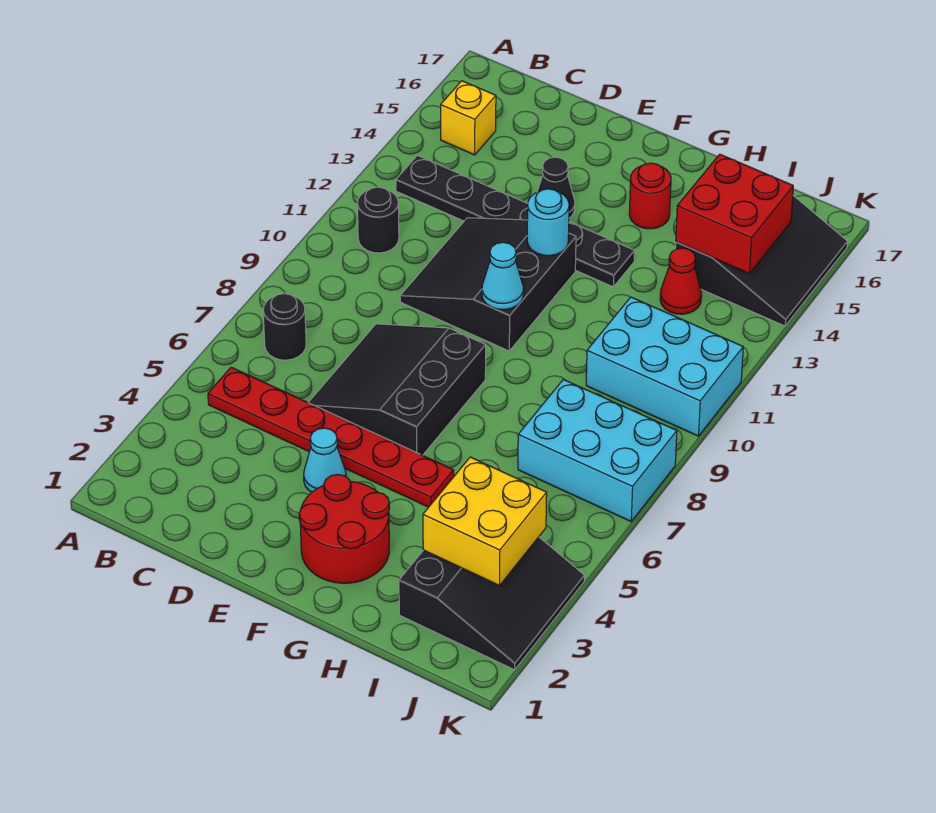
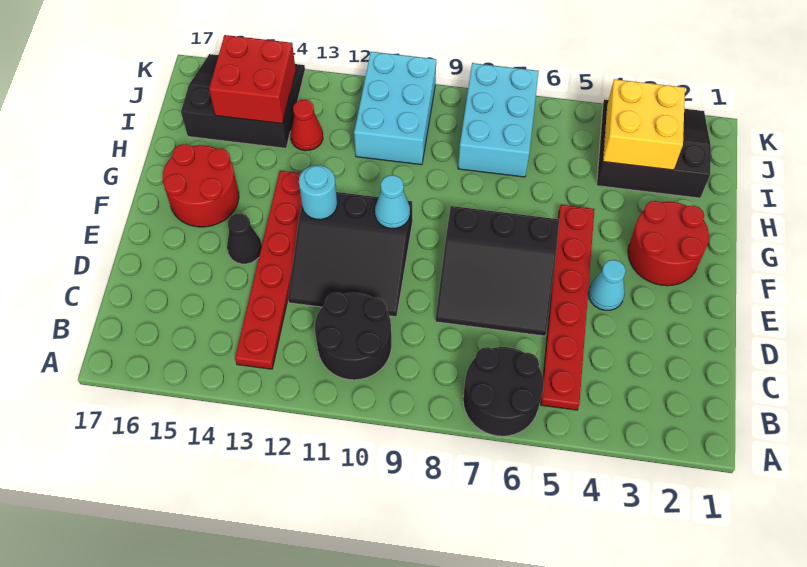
black 1x1 round brick [263,294,306,360] -> black 2x2 round brick [463,347,544,436]
black 1x1 round brick [357,187,399,253] -> black 2x2 round brick [315,292,391,380]
black 1x6 plate [396,155,635,287] -> red 1x6 plate [235,171,302,369]
yellow 1x1 brick [441,81,496,155] -> none
red 1x1 round brick [629,163,671,229] -> red 2x2 round brick [162,144,239,227]

